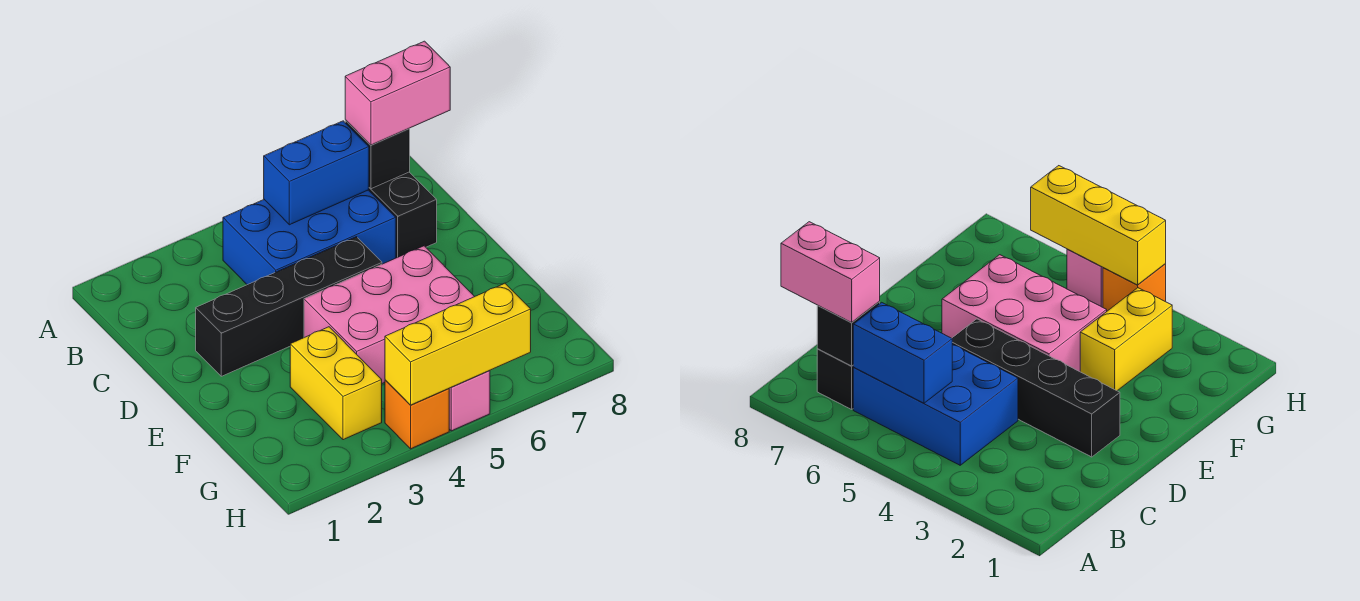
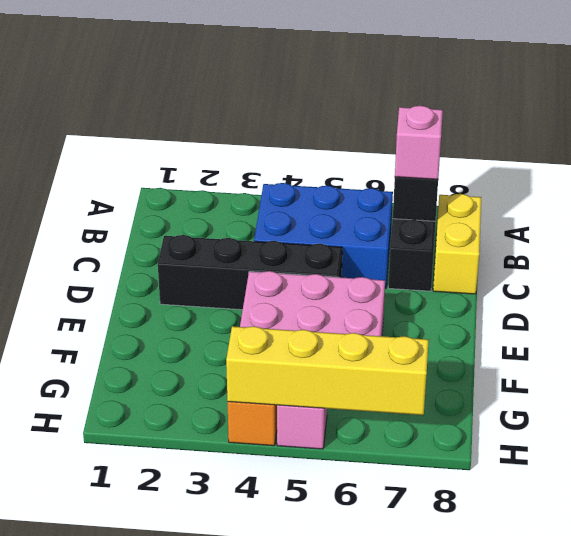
blue 1x2 brick [264,121,369,225] -> none
pink 1x2 brick [345,41,450,145] -> pink 1x1 brick [395,106,443,179]
yellow 1x2 brick [290,327,382,440] -> yellow 1x2 brick moved to [433,194,481,294]
yellow 1x3 brick [385,283,531,405] -> yellow 1x4 brick [226,326,429,415]

